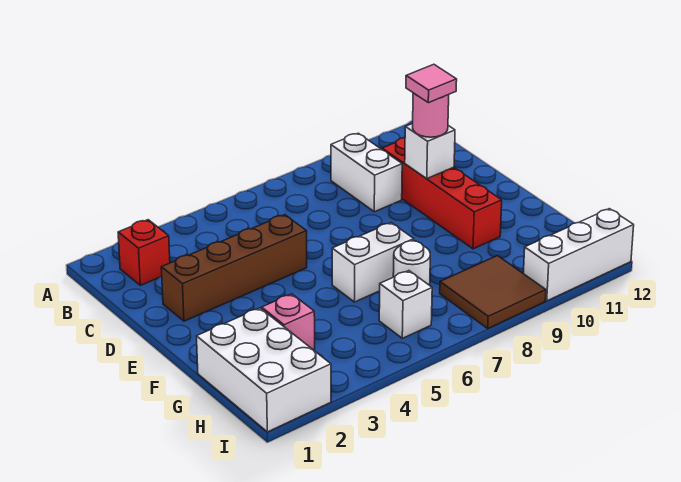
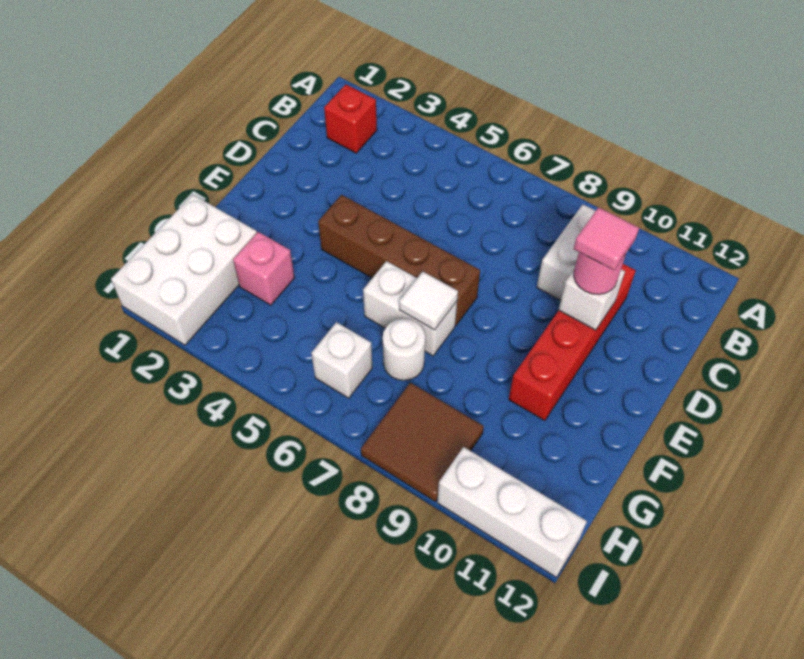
brown 1x4 brick [161,215,307,321] -> brown 1x4 brick moved to [318,195,480,325]
none -> white 1x1 tile [399,272,458,330]

